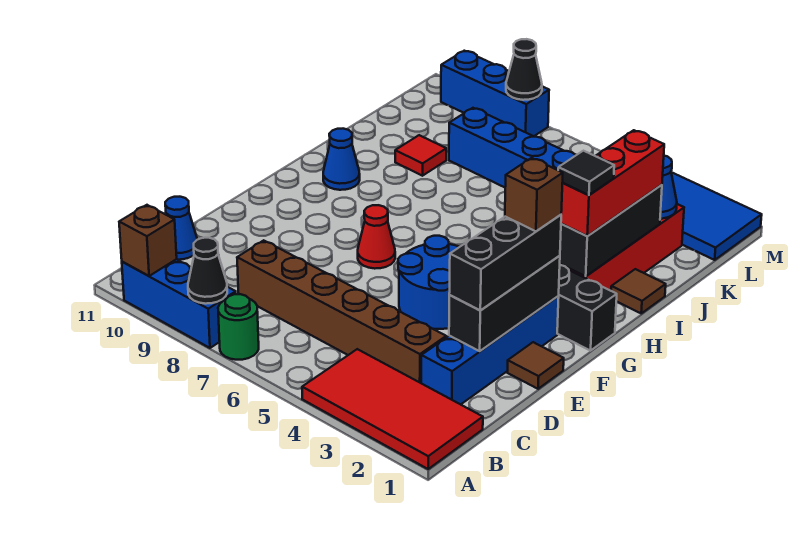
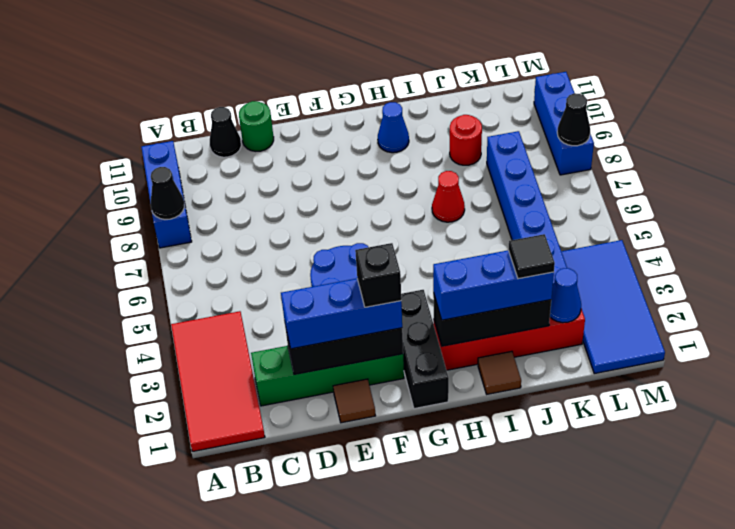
green 1x1 round brick [218,294,259,360] -> green 1x1 round brick moved to [239,101,274,151]
brown 1x1 brick [119,205,177,276] -> none
blue 1x4 brick [421,296,559,404] -> green 1x4 brick [251,346,404,406]
brown 1x6 brick [237,240,446,383] -> none
blue 1x1 cone [165,197,198,260] -> black 1x1 cone [210,107,241,157]
black 1x3 brick [449,215,561,310] -> blue 1x3 brick [281,279,402,349]
brown 1x1 brick [505,158,563,231] -> black 1x1 brick [355,243,401,307]
red 1x1 cone [358,205,395,269] -> red 1x1 cone moved to [432,171,465,222]
red 1x3 brick [561,130,664,236] -> blue 1x3 brick [433,250,554,320]
black 1x1 tile [558,151,614,195] -> black 1x1 tile moved to [508,234,555,279]
red 1x1 tile [395,135,446,176] -> red 1x1 round brick [450,115,482,165]

